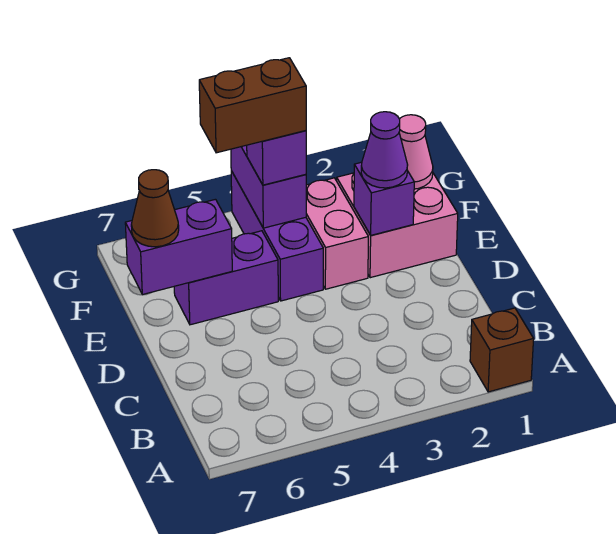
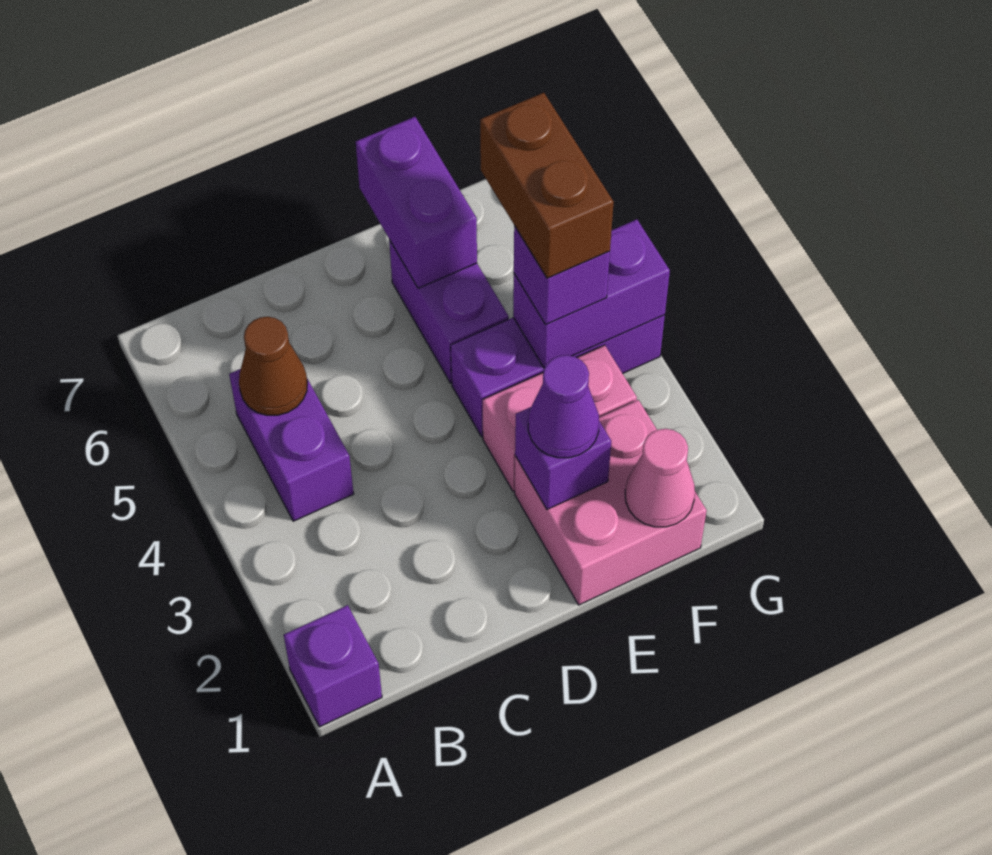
brown 1x1 brick [470,308,534,392] -> purple 1x1 brick [284,605,382,727]
none -> purple 1x2 brick [229,369,354,521]
brown 1x1 cone [131,170,179,247] -> brown 1x1 cone moved to [239,317,307,415]

